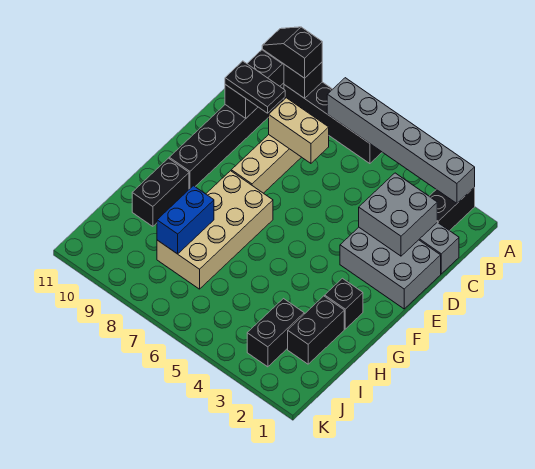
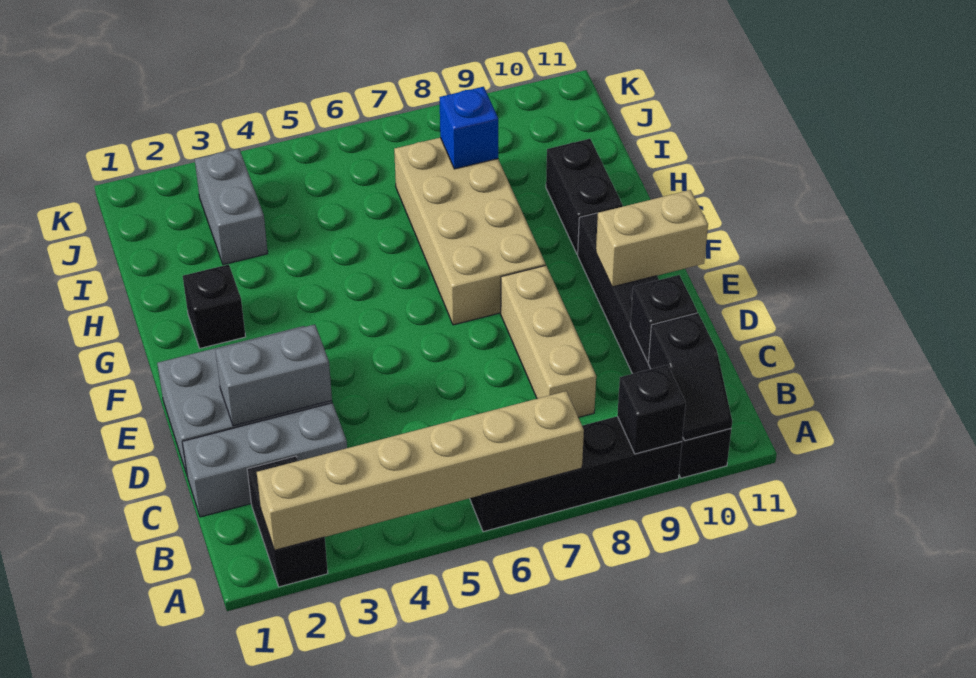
grey 1x6 brick [327,78,475,203] -> tan 1x6 brick [257,391,584,550]
black 1x2 slope [262,27,322,78] -> none
grey 2x2 brick [359,173,437,256] -> grey 1x2 brick [215,324,332,426]
tan 1x2 brick [269,98,329,163] -> tan 1x2 brick moved to [596,190,708,287]
black 1x2 plate [225,61,285,113] -> none
black 1x2 brick [288,296,344,364] -> none
blue 1x2 brick [157,186,214,254] -> blue 1x1 brick [440,87,498,169]
black 1x2 brick [247,299,304,367] -> grey 1x2 brick [195,149,268,265]

